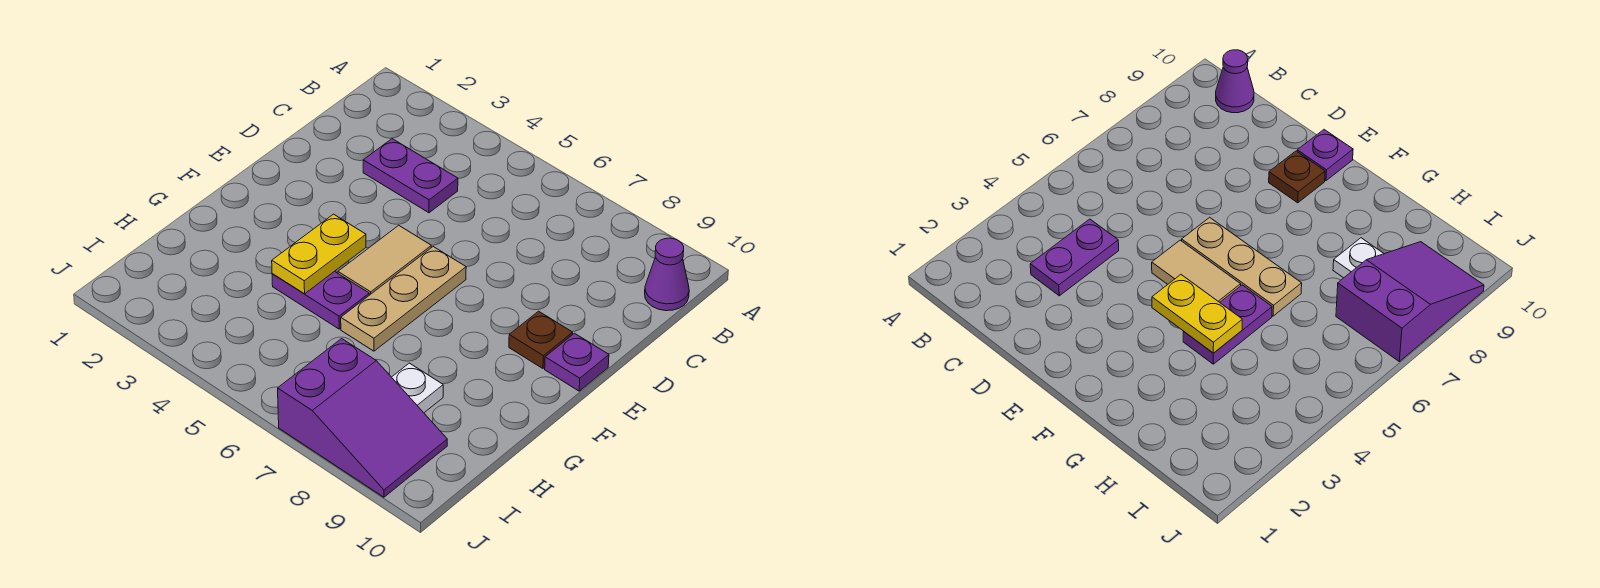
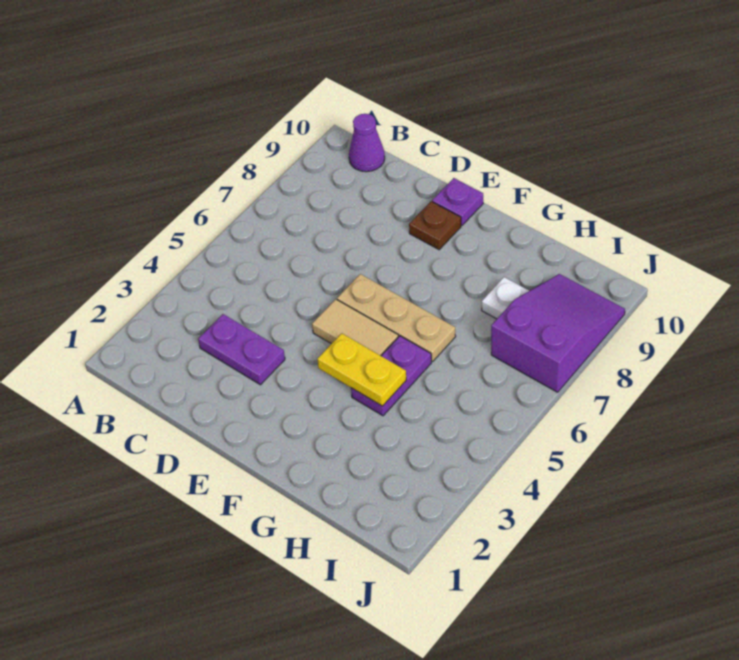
purple 1x2 plate [363,139,458,213] -> purple 1x2 plate turned to [198,314,285,385]

